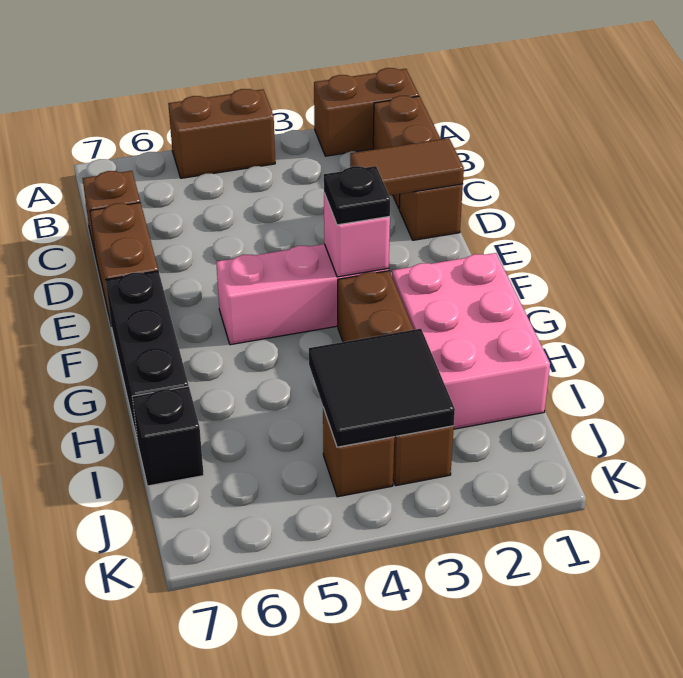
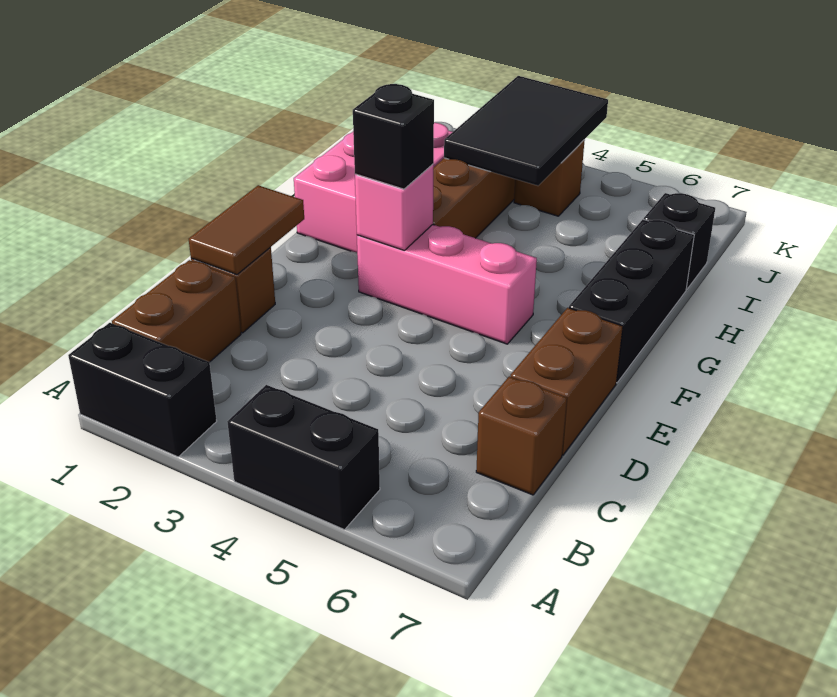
brown 1x2 brick [314,68,419,156] -> black 1x2 brick [68,323,217,457]
brown 1x2 brick [168,89,275,178] -> black 1x2 brick [227,385,380,530]
brown 1x2 tile [350,138,464,196] -> brown 1x2 tile turned to [189,185,304,275]
black 1x1 plate [324,166,390,225] -> black 1x1 brick [353,84,434,189]
black 2x2 tile [309,329,455,447] -> black 2x3 tile [444,76,608,186]

